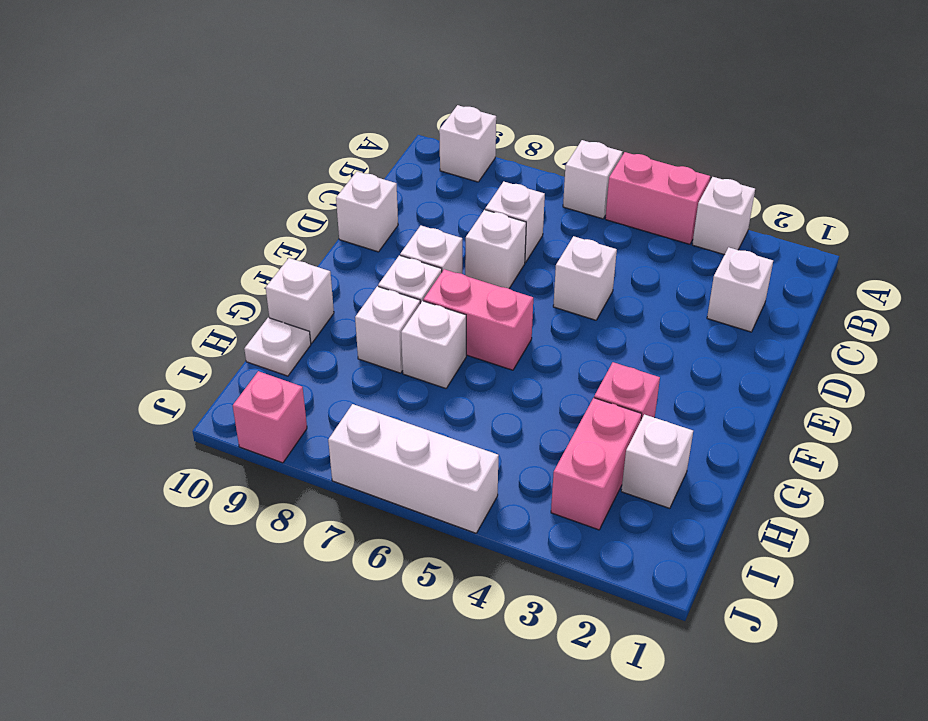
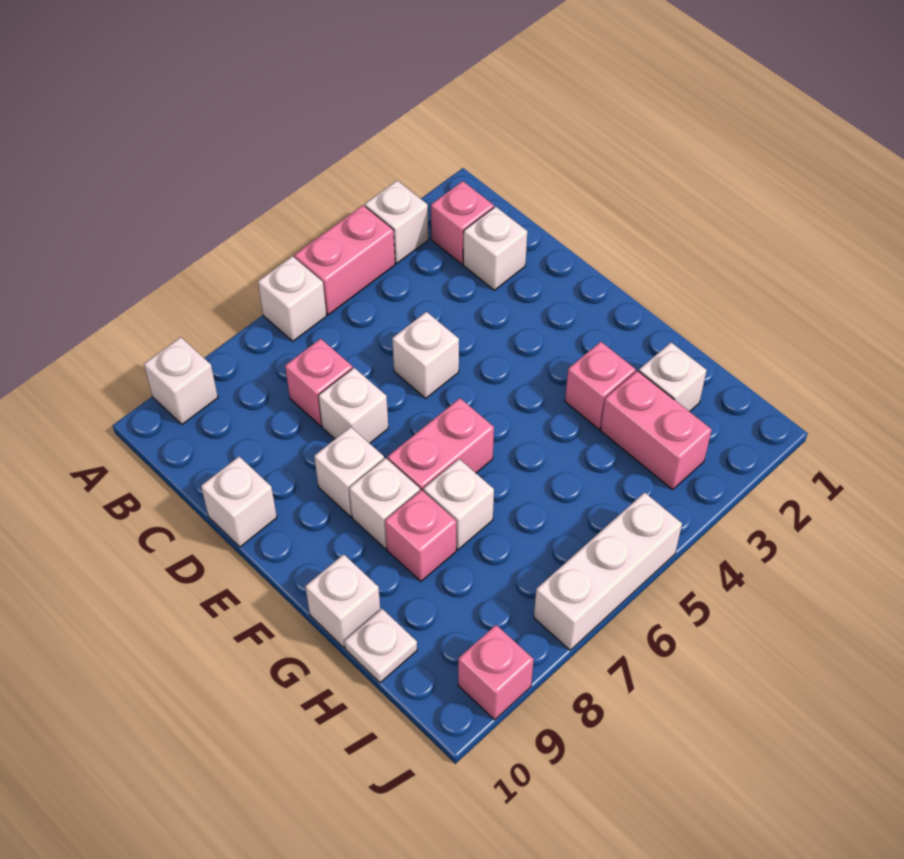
none -> pink 1x1 brick [431,181,494,264]
white 1x1 brick [485,182,545,263] -> pink 1x1 brick [285,339,353,426]
white 1x1 brick [355,286,420,373] -> pink 1x1 brick [385,490,457,581]

